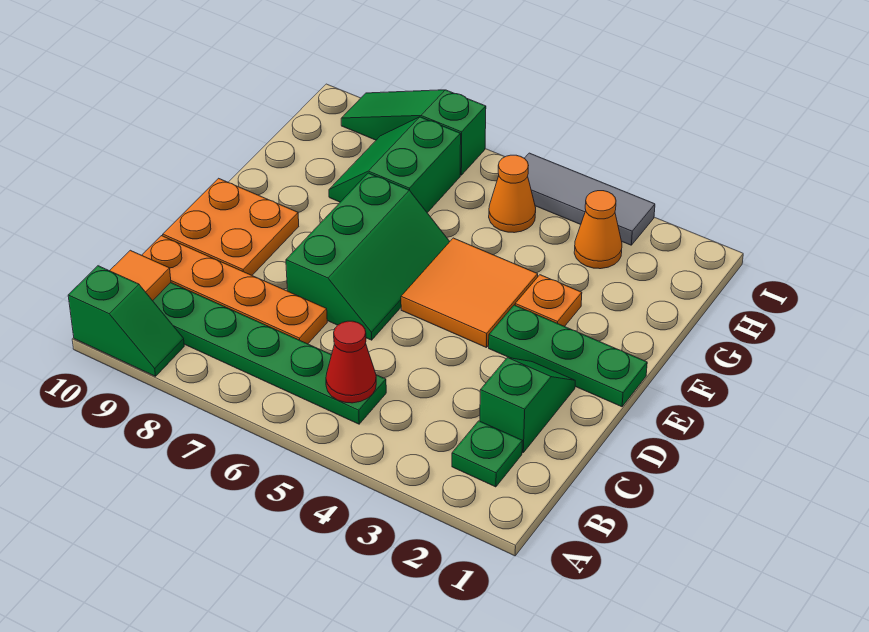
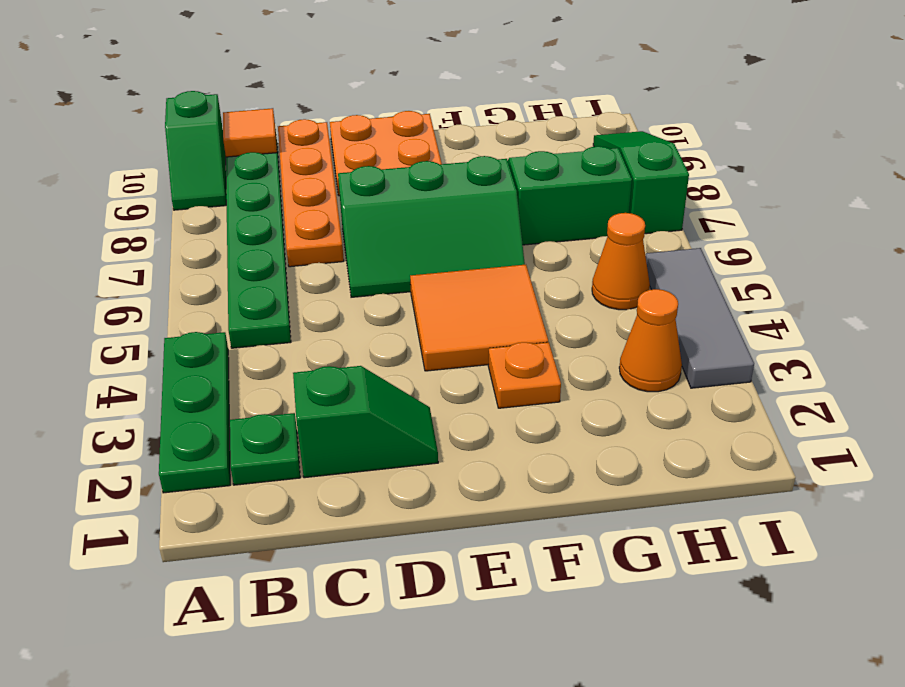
red 1x1 cone [326,321,376,403] -> none
green 1x3 plate [489,305,647,407] -> green 1x3 plate moved to [159,332,230,493]

